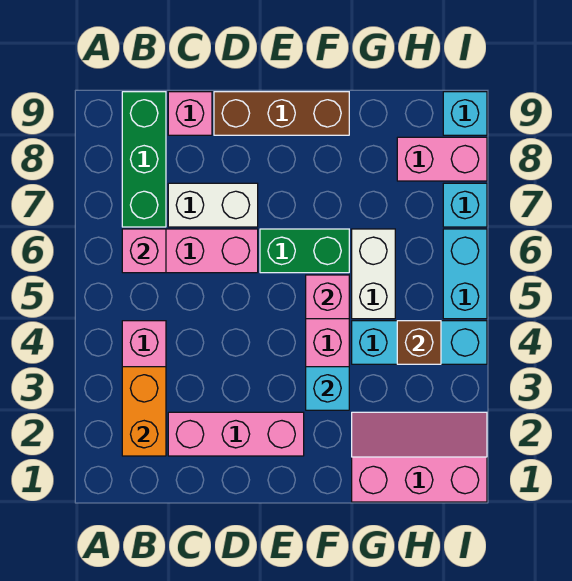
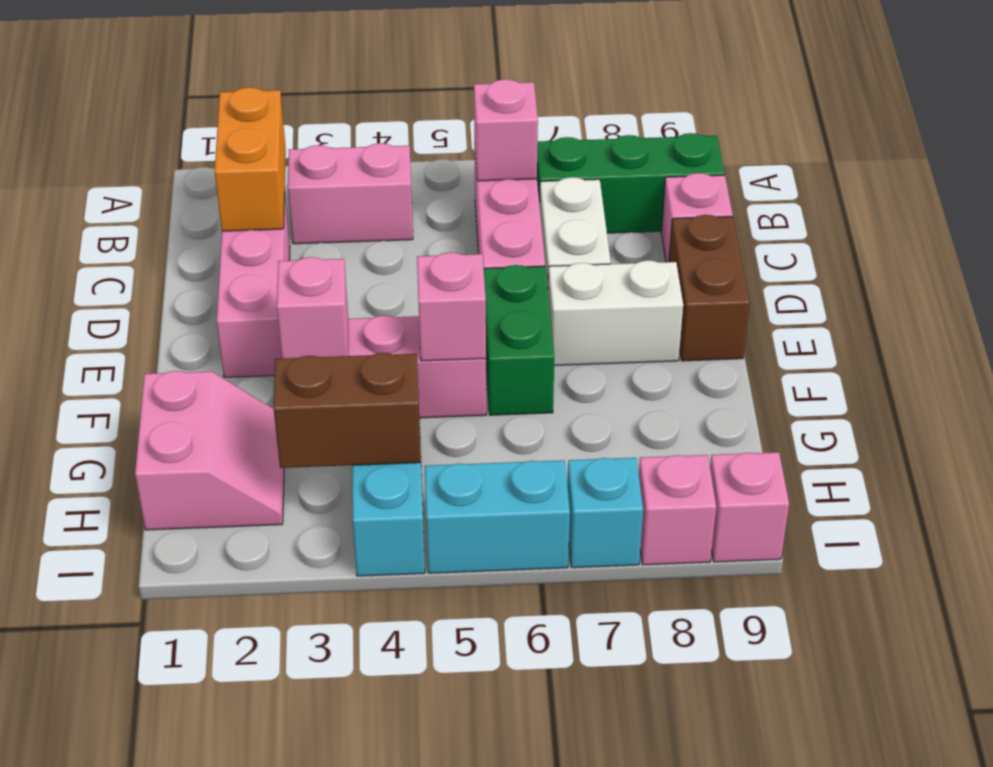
orange 1x2 brick [122,367,166,456] -> orange 1x2 brick turned to [215,87,286,231]
brown 1x3 brick [214,92,349,135] -> brown 1x2 brick [669,215,750,361]
cyan 1x1 brick [306,367,349,410] -> pink 1x1 brick [277,257,348,358]
pink 2x3 slope [352,412,487,502] -> pink 2x2 slope [135,371,284,530]
white 1x2 brick [352,229,395,319] -> white 1x2 brick moved to [548,260,683,365]
brown 1x1 brick [397,321,441,364] -> brown 1x2 brick [274,353,421,468]
pink 1x2 brick [397,137,487,181] -> pink 1x1 brick [639,455,716,565]
cyan 1x1 brick [443,92,487,135] -> pink 1x1 brick [710,452,789,562]

